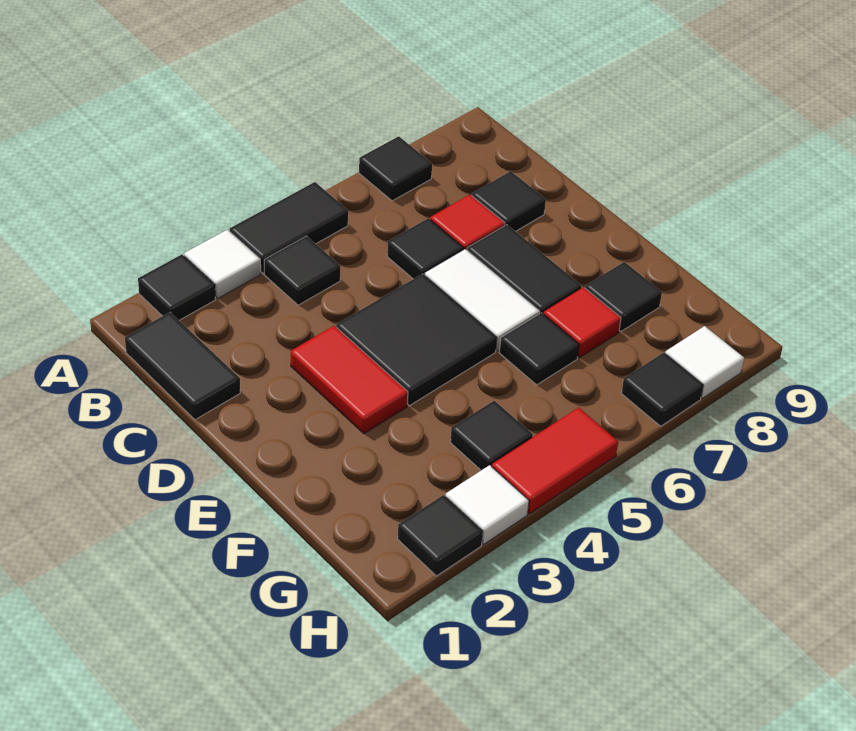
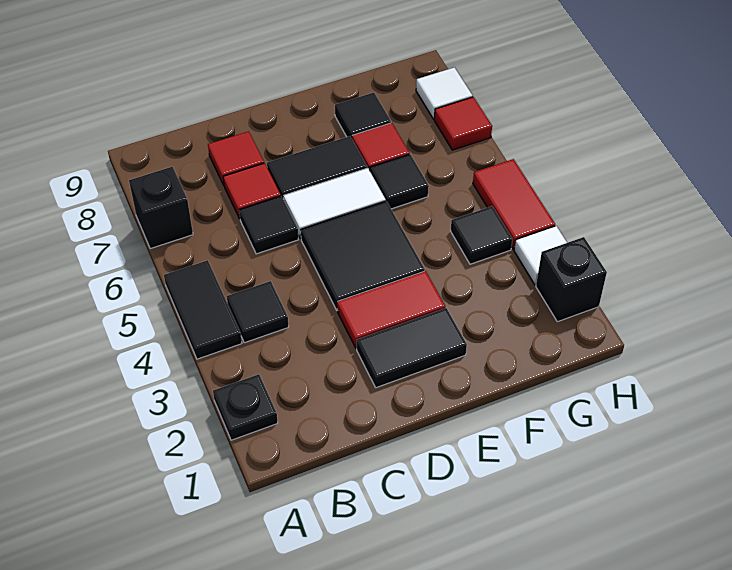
black 1x1 tile [138,254,216,320] -> black 1x1 plate [213,374,278,440]
white 1x1 tile [184,230,261,298] -> none
black 1x1 tile [359,136,432,201] -> black 1x1 brick [129,167,193,249]
black 1x2 tile [125,312,240,420] -> black 1x2 tile moved to [357,308,467,388]
black 1x1 tile [472,171,546,231] -> red 1x1 tile [208,132,264,185]
black 1x1 tile [398,495,483,576] -> black 1x1 brick [536,237,607,322]
black 1x1 tile [621,353,703,426] -> red 1x1 tile [434,97,492,150]

